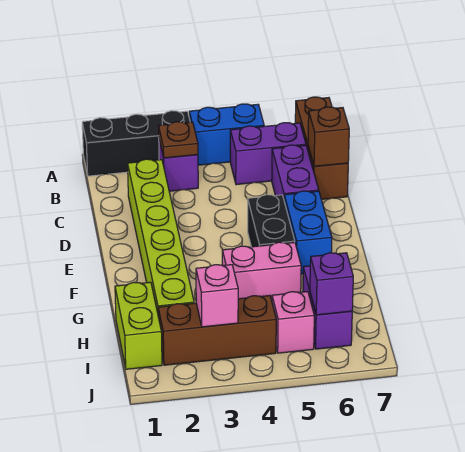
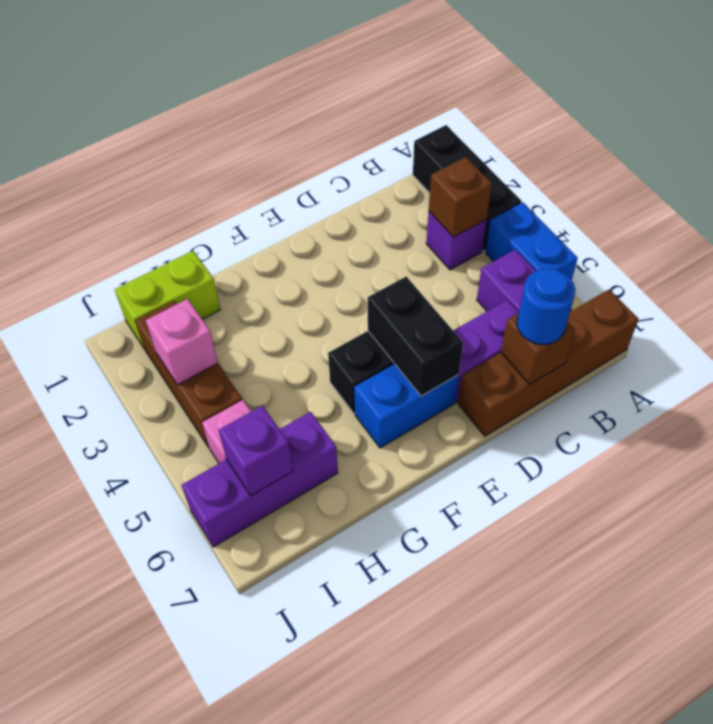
brown 1x3 brick [295,97,348,199] -> brown 1x4 brick [458,289,639,436]
brown 1x1 plate [159,122,198,158] -> brown 1x1 brick [429,157,492,237]
lime 1x6 brick [128,159,194,313] -> none
none -> blue 1x1 round brick [517,269,575,345]
none -> black 1x2 brick [368,277,463,396]
pink 1x2 brick [222,242,301,300] -> none
purple 1x2 brick [303,266,352,349] -> purple 1x3 brick [181,412,338,547]

